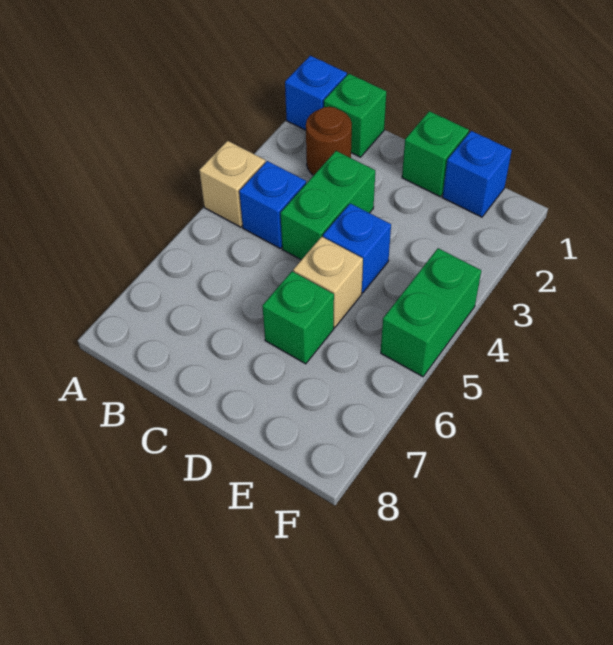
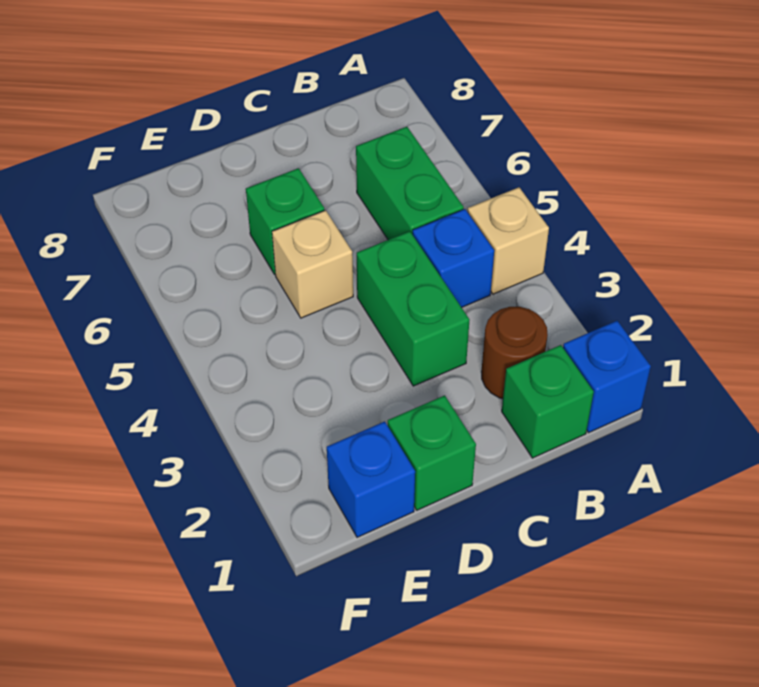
blue 1x1 brick [323,203,391,293] -> none
green 1x2 brick [381,248,481,377] -> green 1x2 brick moved to [356,127,464,240]

